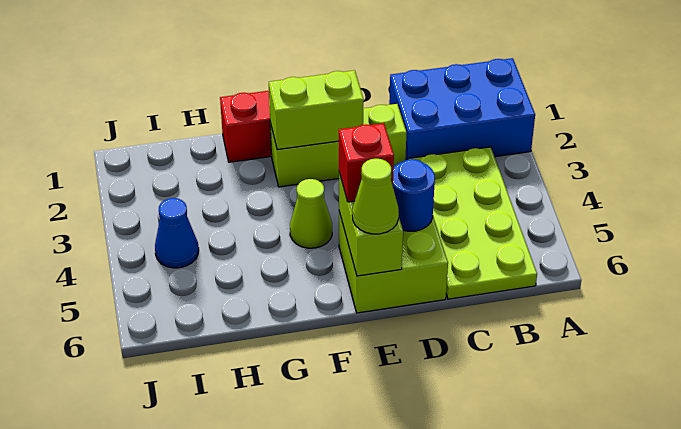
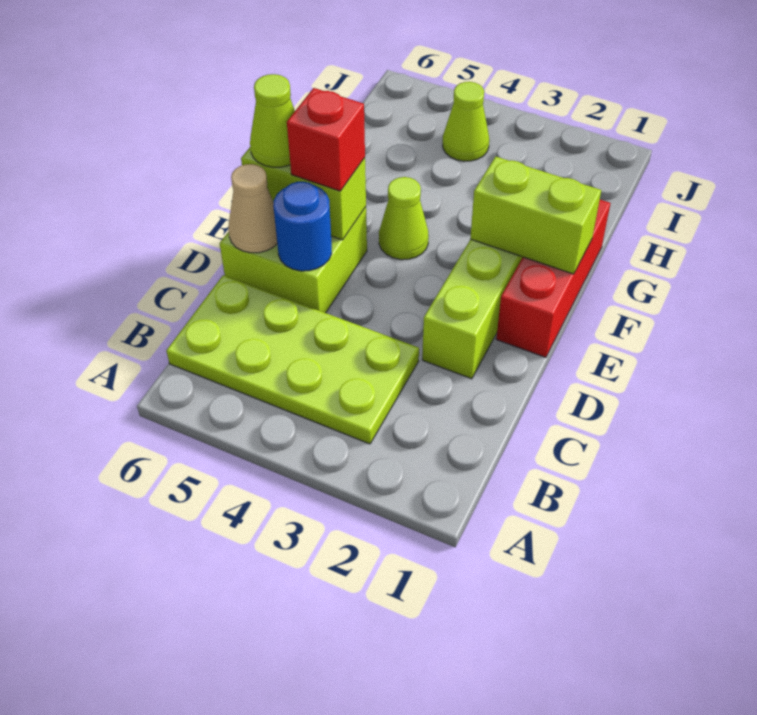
blue 2x3 brick [389,58,535,160] -> none
none -> tan 1x1 cone [228,164,277,253]
lime 1x2 brick [269,70,364,150] -> lime 1x2 brick turned to [470,156,601,274]
blue 1x1 cone [155,198,199,268] -> lime 1x1 cone [443,82,489,161]

